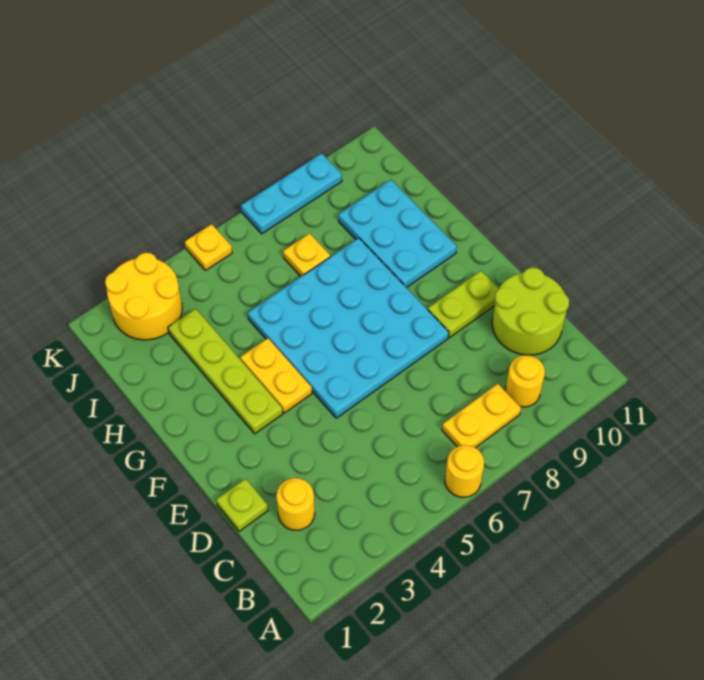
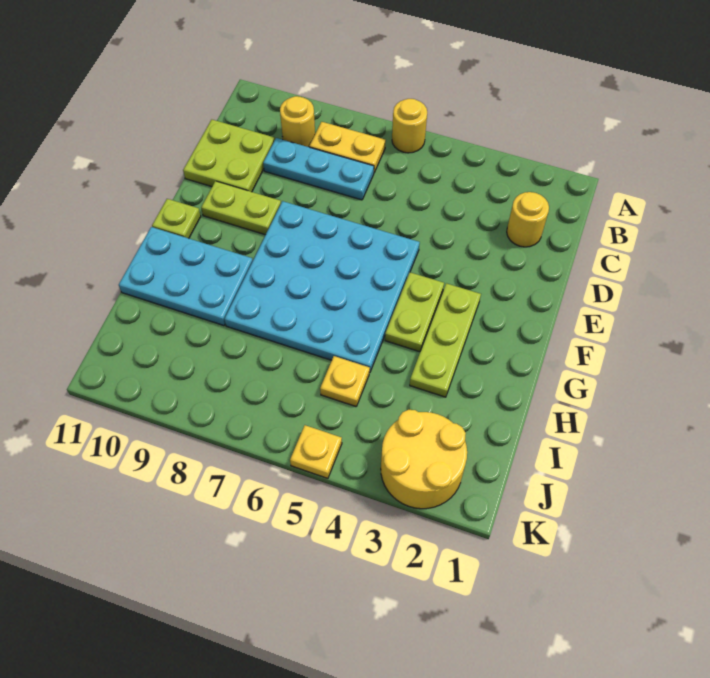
lime 2x2 round brick [492,267,569,355] -> lime 2x2 plate [183,120,275,192]
lime 1x1 plate [216,479,268,531] -> lime 1x1 plate moved to [152,199,201,238]
lime 1x4 plate [168,309,283,434] -> lime 1x3 plate [410,283,481,397]
yellow 1x2 plate [240,338,312,413] -> lime 1x2 plate [385,272,444,352]
cyan 2x3 plate [339,180,457,288] -> cyan 2x3 plate turned to [119,227,253,326]
yellow 1x1 plate [283,233,330,276] -> yellow 1x1 plate moved to [320,356,370,406]
cyan 1x3 plate [241,153,342,234] -> cyan 1x3 plate moved to [263,138,374,200]

